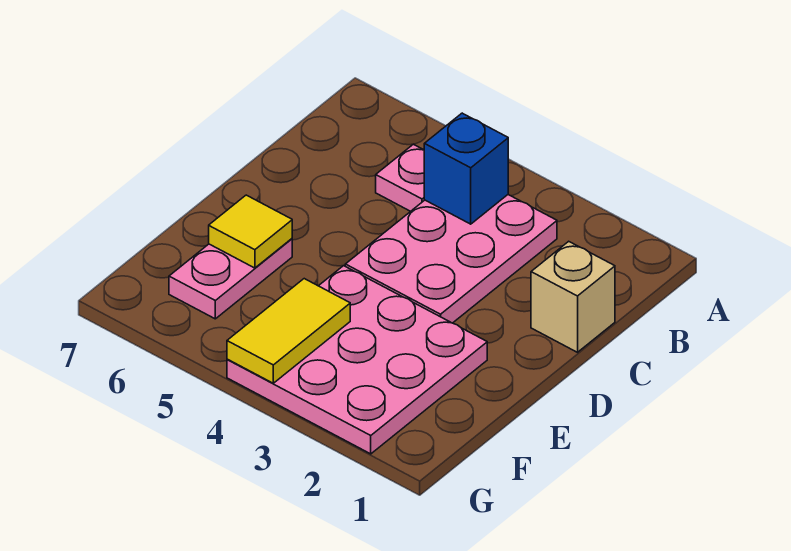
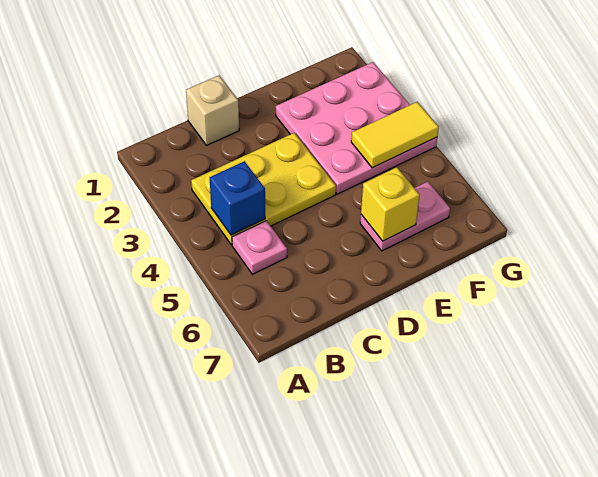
pink 2x3 plate [345,195,557,323] -> yellow 2x3 plate [191,133,336,245]
yellow 1x1 tile [209,195,292,268] -> yellow 1x1 brick [361,167,420,241]

